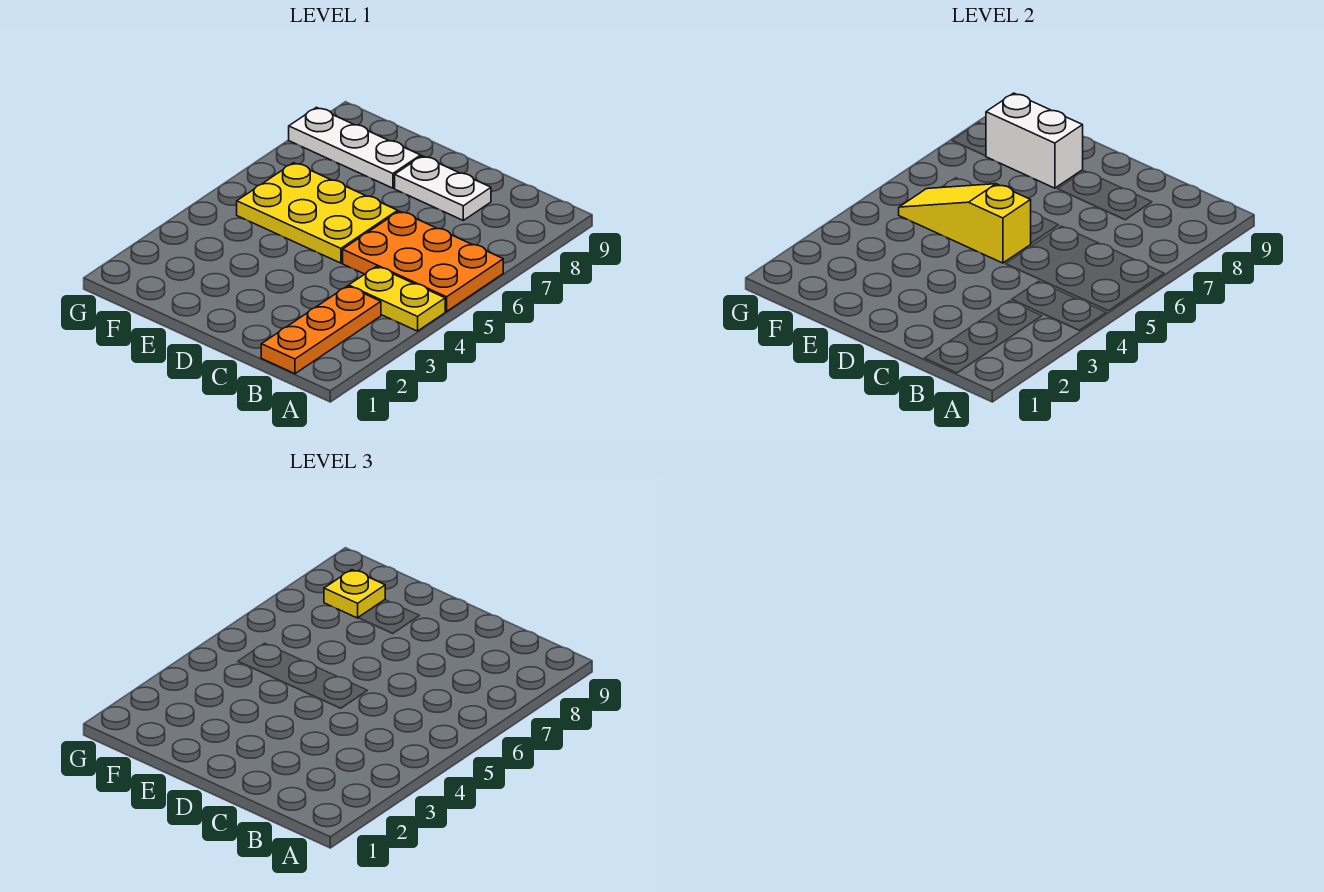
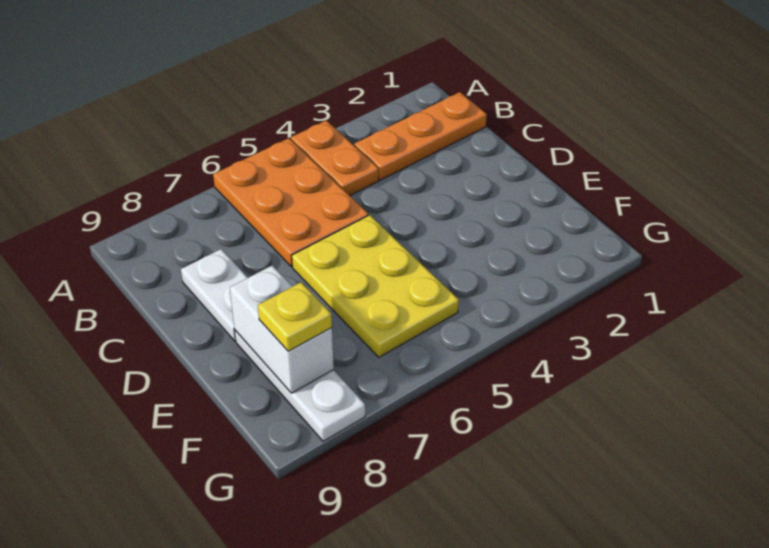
yellow 1x2 plate [349,267,445,331] -> orange 1x2 plate [291,120,379,196]
yellow 1x3 slope [899,184,1031,263] -> none

